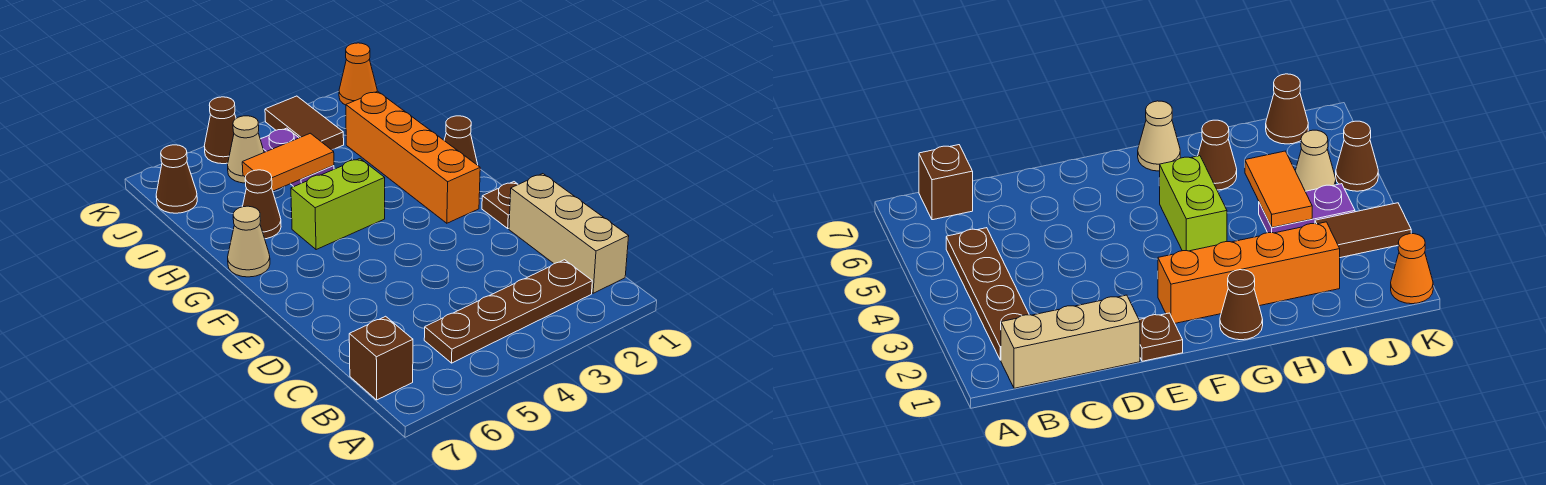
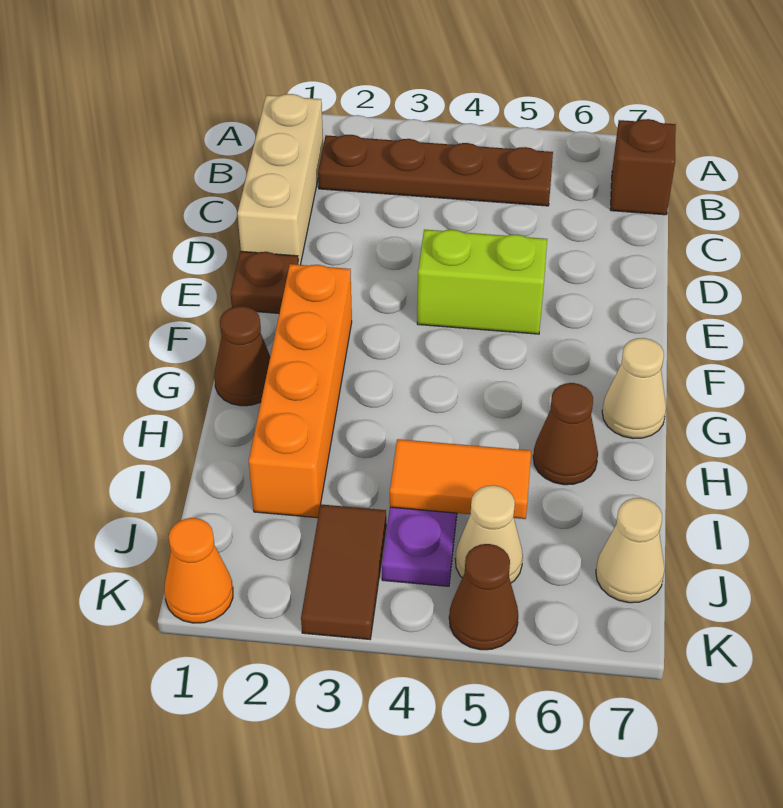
lime 1x2 brick [291,159,385,250] -> lime 1x2 brick moved to [417,230,547,334]
brown 1x1 cone [156,145,197,213] -> tan 1x1 cone [596,498,665,603]

